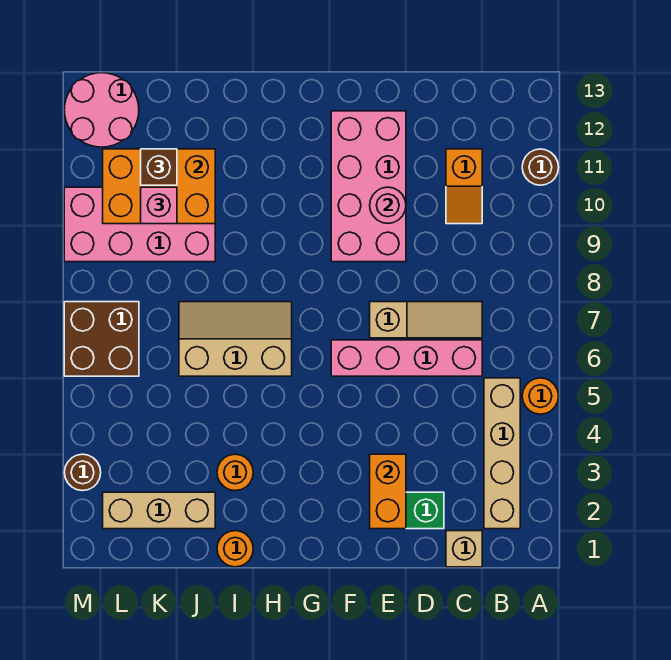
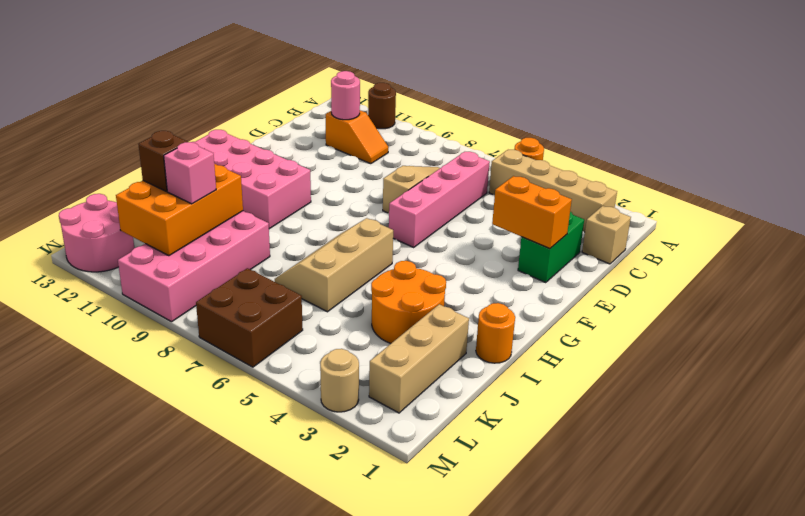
pink 2x4 brick [331,111,406,262] -> pink 2x4 brick moved to [193,130,311,229]
pink 1x1 round brick [370,187,406,223] -> pink 1x1 round brick moved to [331,71,360,120]
orange 1x1 round brick [217,454,253,491] -> orange 2x2 round brick [371,261,446,343]
brown 1x1 round brick [64,454,101,491] -> tan 1x1 round brick [320,349,359,412]

